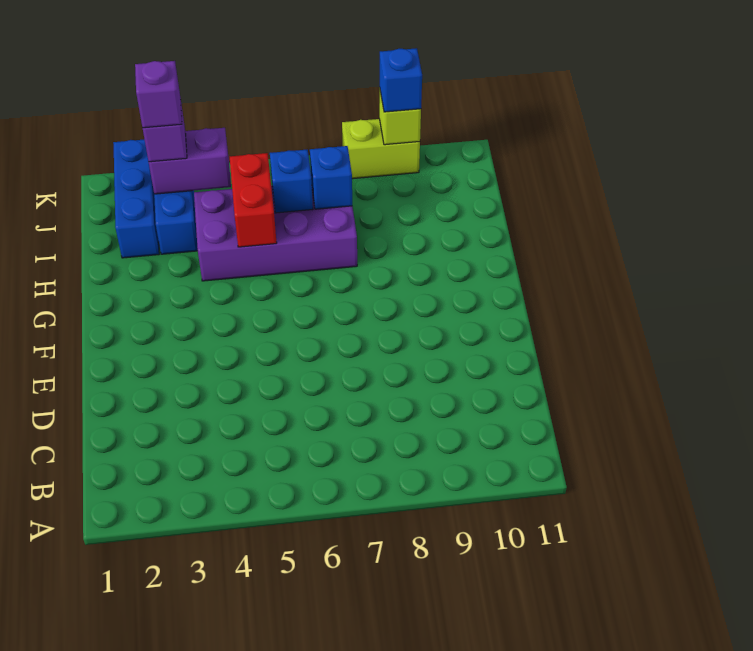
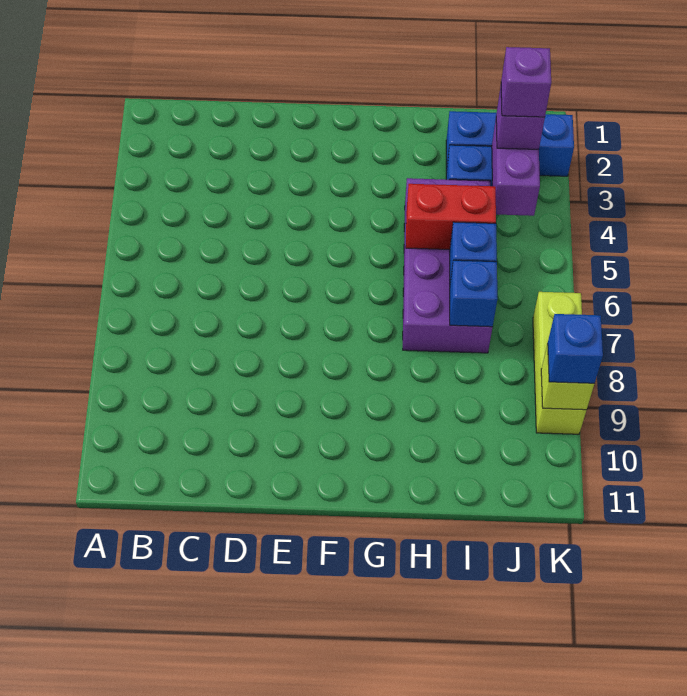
lime 1x2 brick [342,119,420,179] -> lime 1x3 brick [533,292,586,434]

